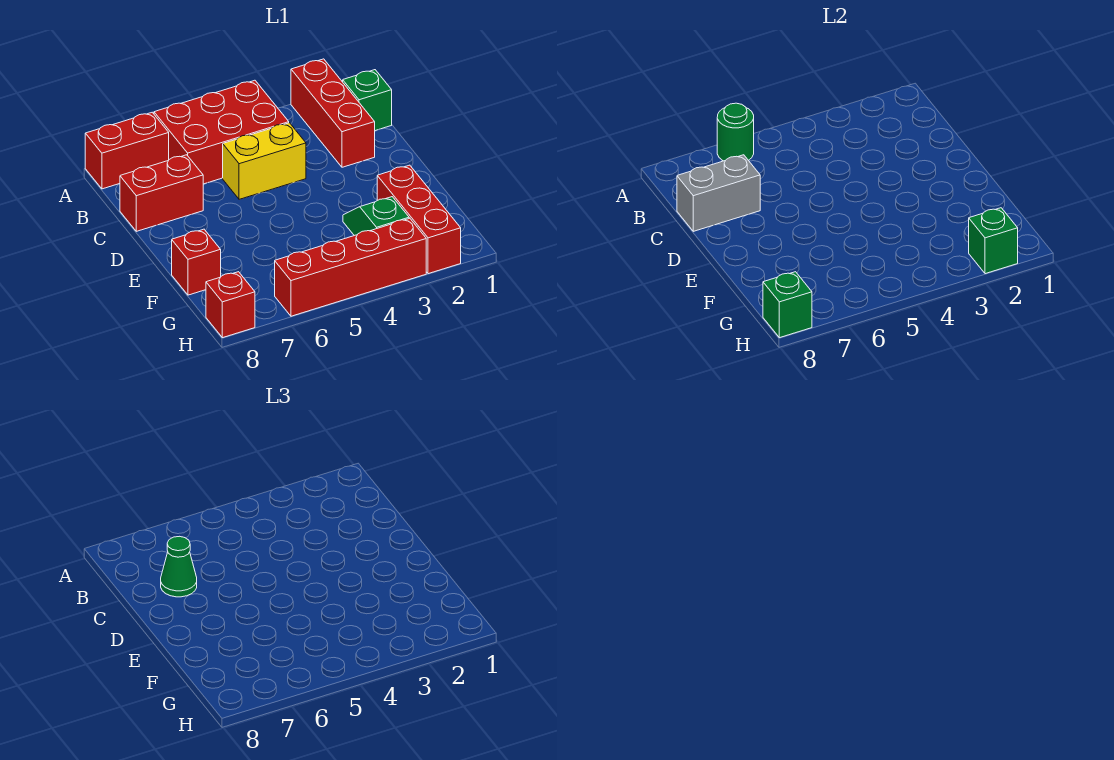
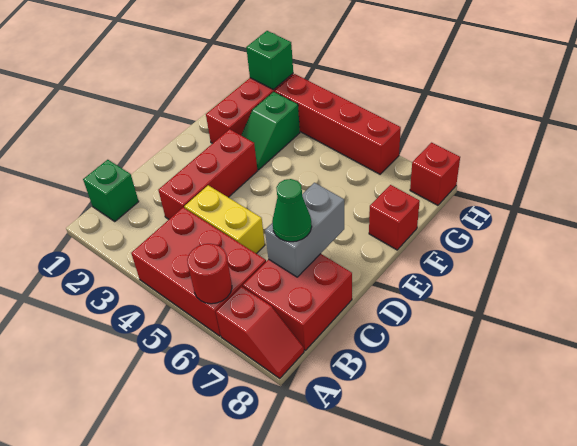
red 1x3 brick [291,59,375,167] -> red 1x3 brick moved to [158,129,258,219]
green 1x1 round brick [717,103,754,161] -> red 1x1 round brick [187,244,232,304]
red 1x2 brick [85,112,169,189] -> red 1x2 slope [216,286,304,378]
red 1x2 brick [120,155,203,231] -> red 2x2 brick [243,254,352,350]
grey 1x2 brick [677,155,760,231] -> grey 1x2 brick turned to [265,183,344,277]
green 1x1 brick [763,272,812,338] -> none

